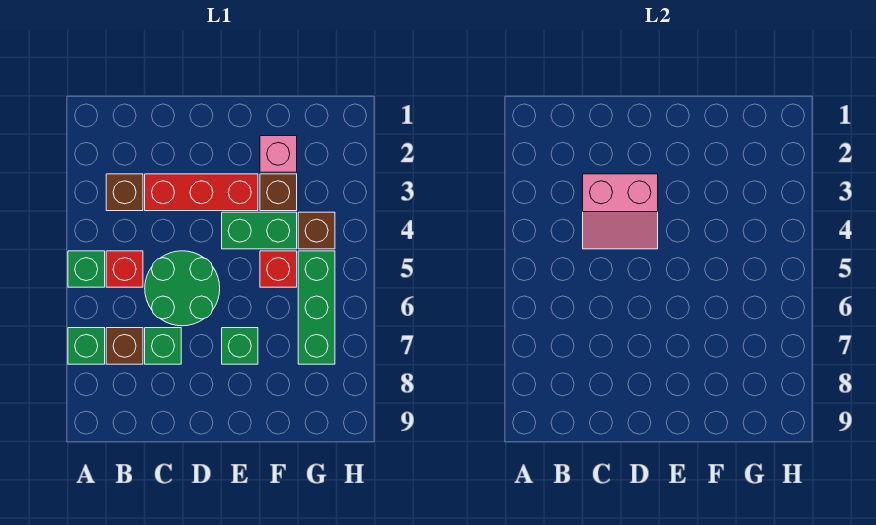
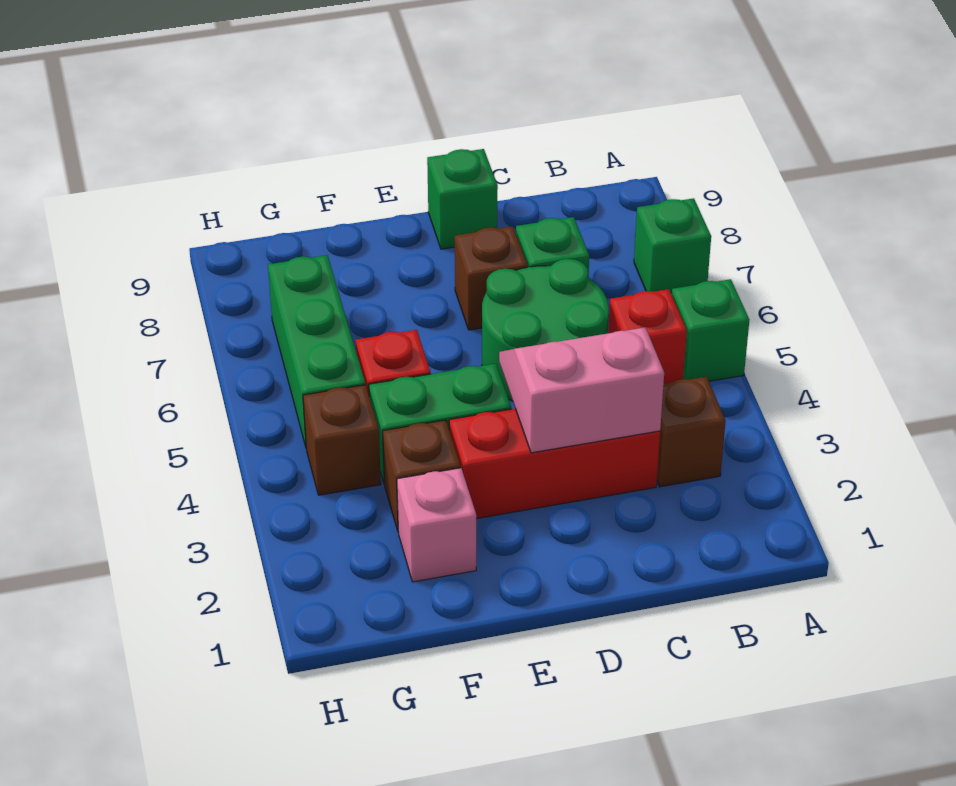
brown 1x1 brick [106,328,143,364] -> brown 1x1 brick moved to [455,226,528,330]
green 1x1 brick [222,328,258,364] -> green 1x1 brick moved to [427,149,498,249]

